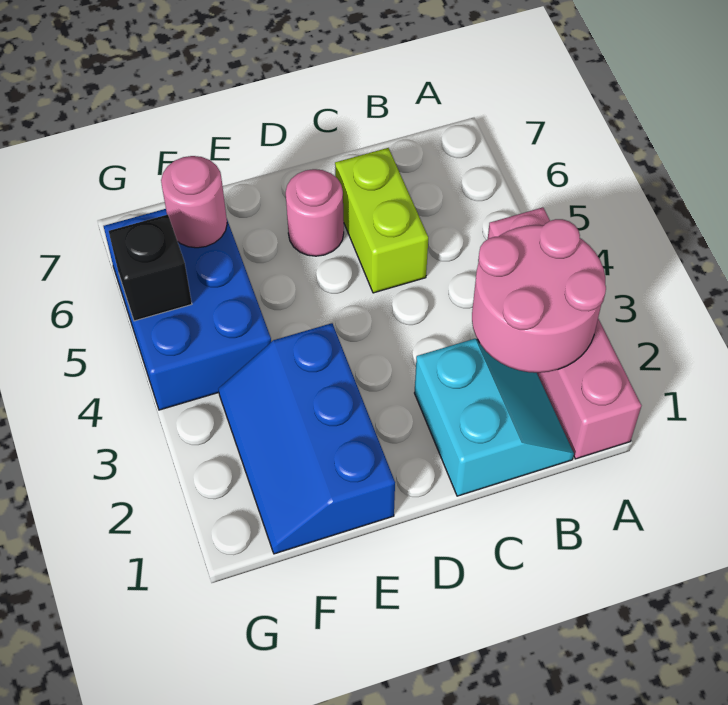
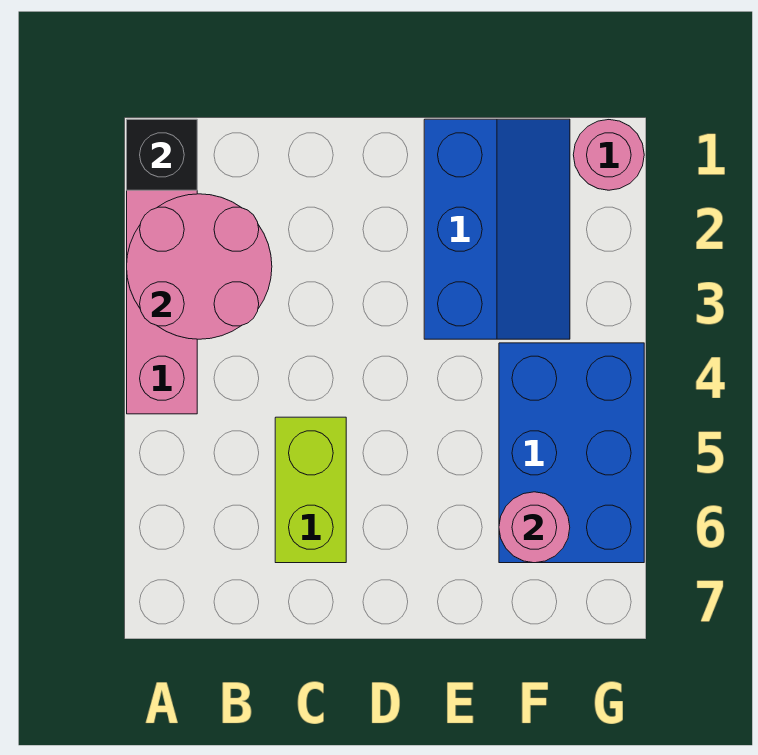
cyan 2x2 slope [415,339,574,496] -> none
pink 1x1 round brick [286,169,344,256] -> pink 1x1 round brick moved to [573,120,644,190]
black 1x1 brick [109,215,192,321] -> black 1x1 brick moved to [127,119,197,190]

